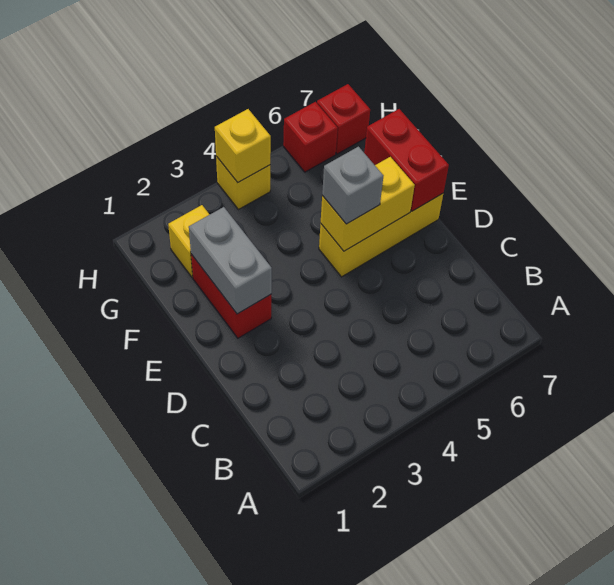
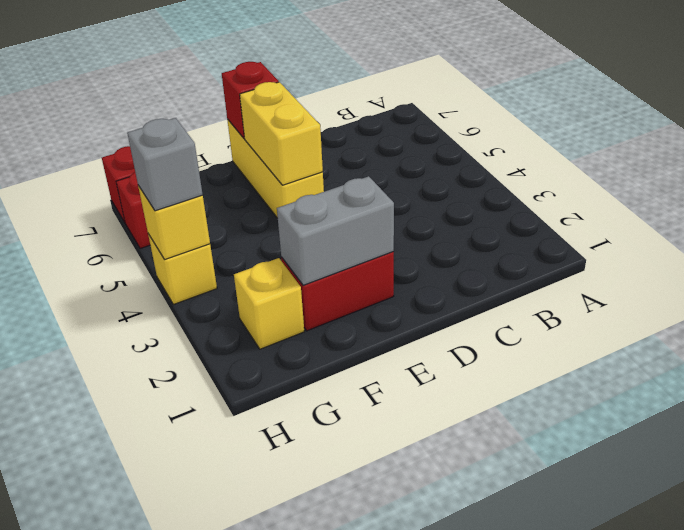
grey 1x1 brick [322,147,383,224] -> grey 1x1 brick moved to [127,118,203,211]
red 1x2 brick [364,109,449,211] -> red 1x1 brick [222,62,279,139]

